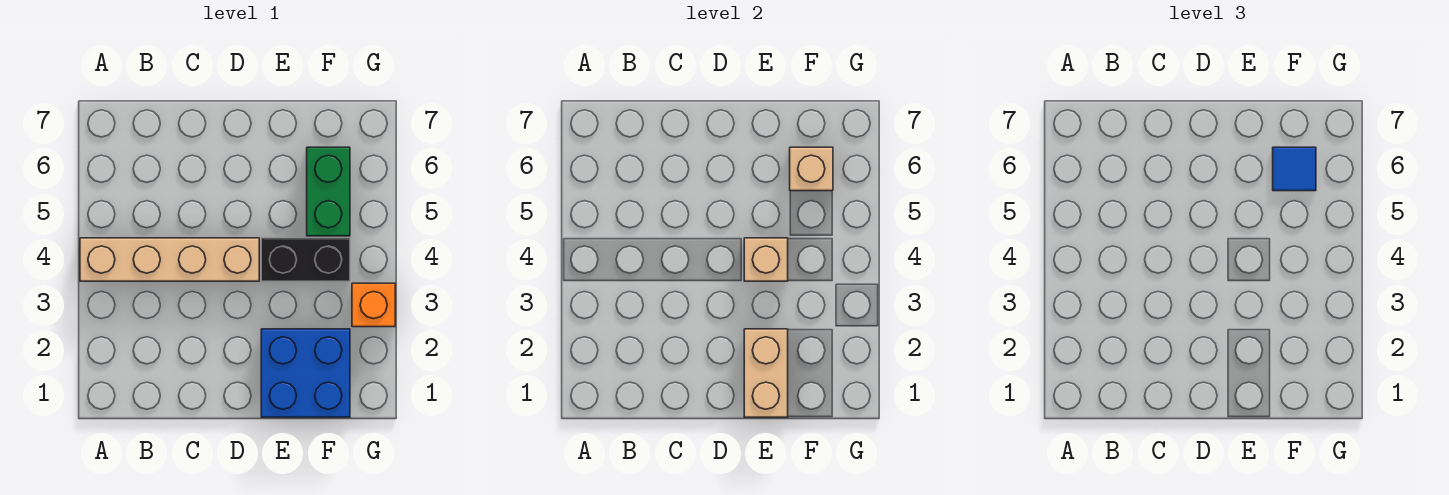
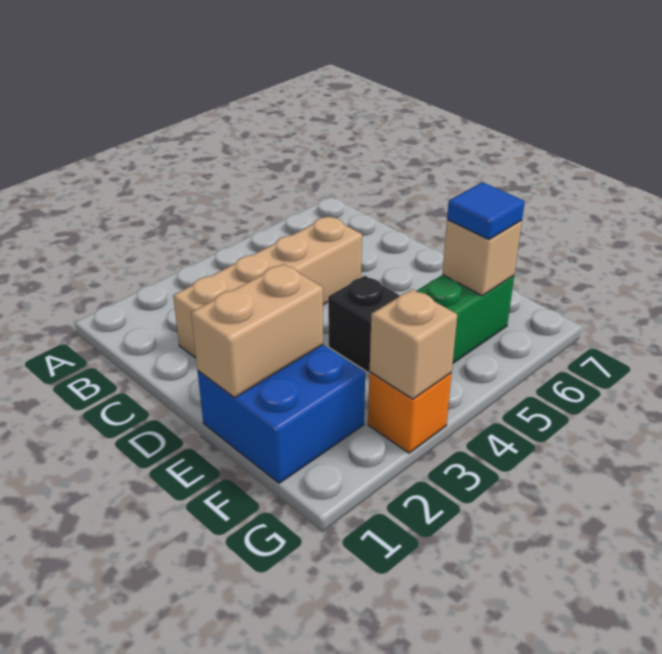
tan 1x4 brick [80,238,259,281] -> tan 1x4 brick turned to [173,217,362,358]
tan 1x1 brick [744,238,788,281] -> tan 1x1 brick moved to [370,289,457,399]

